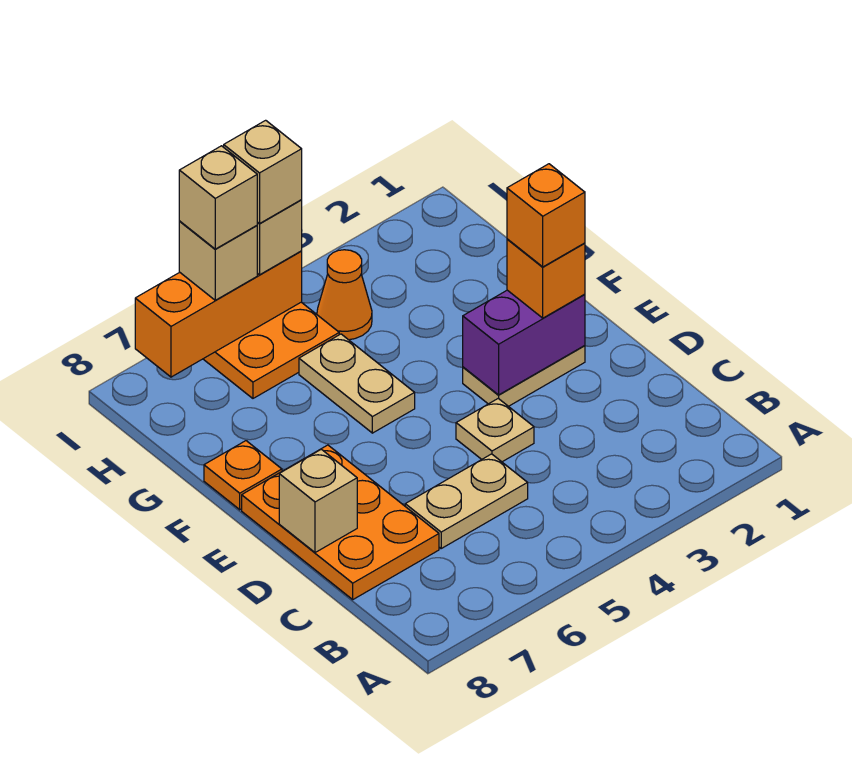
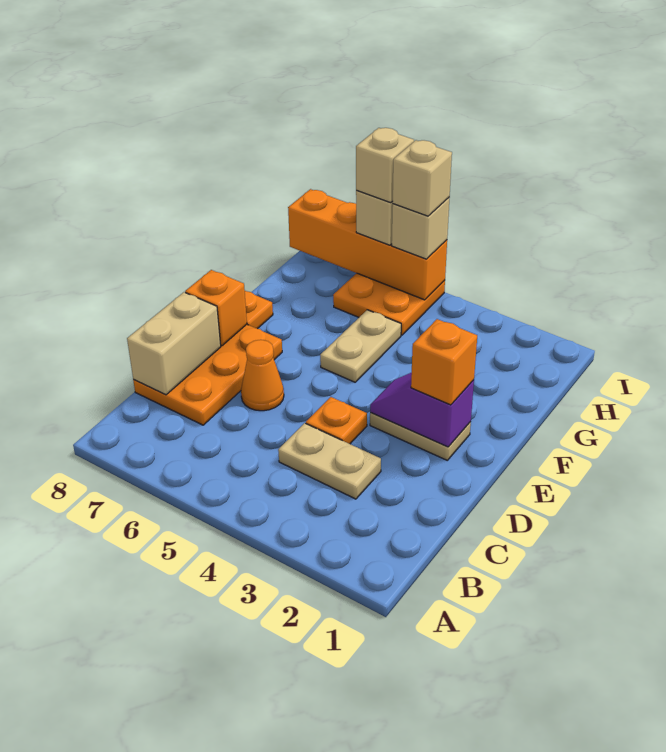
tan 1x2 plate [405,454,528,548] -> tan 1x2 plate moved to [278,423,381,499]
tan 1x1 plate [456,398,534,462] -> orange 1x1 plate [306,397,367,444]
tan 1x1 brick [279,449,357,553] -> tan 1x2 brick [127,292,221,395]
purple 1x2 brick [463,290,585,395] -> purple 1x2 slope [370,372,474,447]
orange 1x1 brick [507,164,585,267] -> orange 1x1 brick moved to [185,270,247,346]
orange 1x1 cone [317,250,372,340] -> orange 1x1 cone moved to [241,340,284,411]
orange 1x3 brick [135,251,302,377] -> orange 1x4 brick [288,189,447,300]

